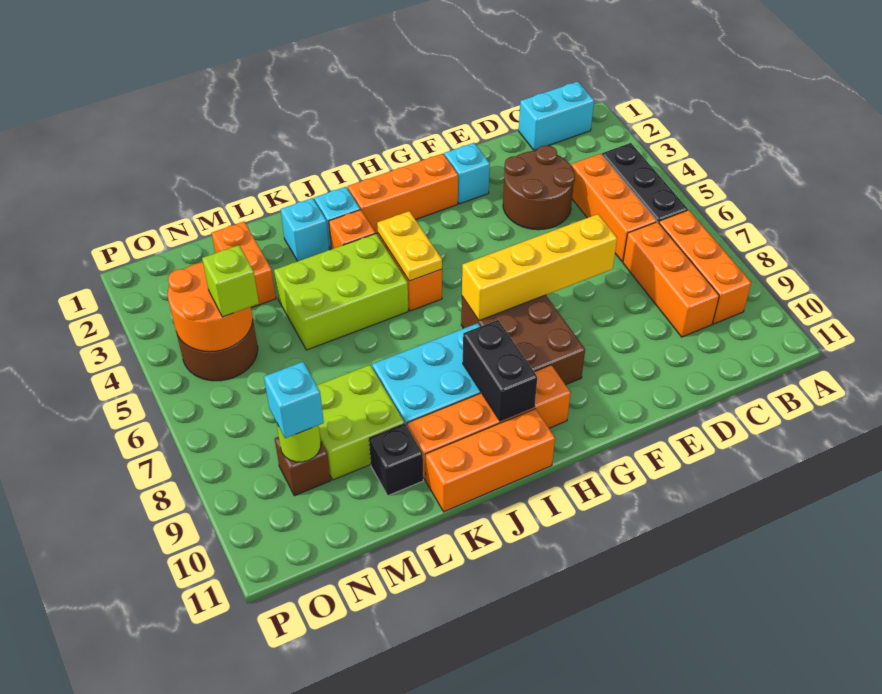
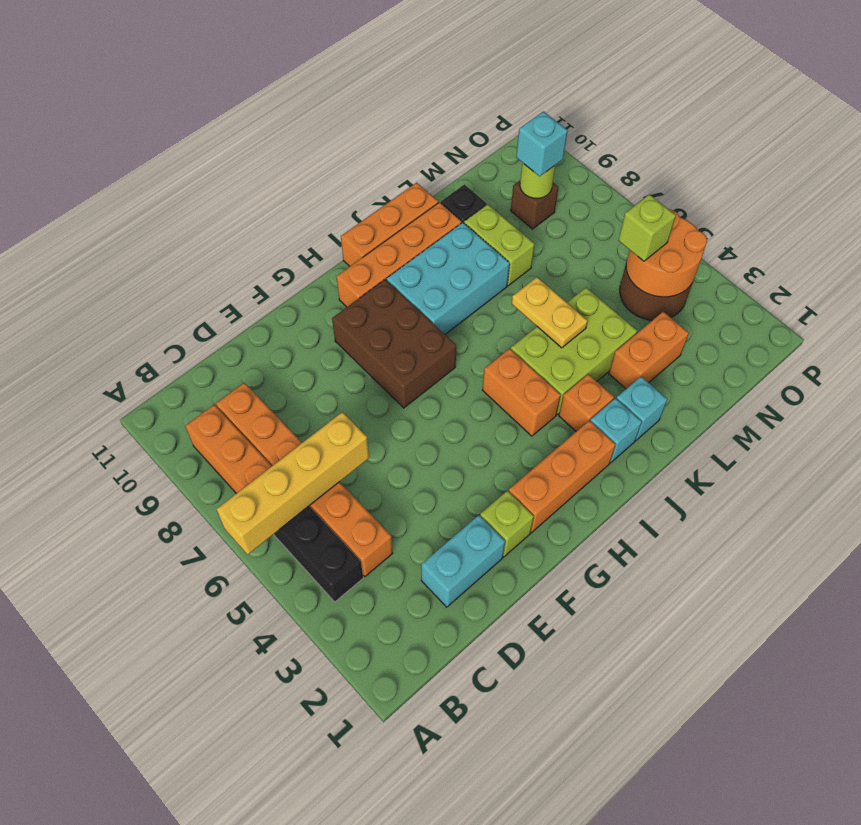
cyan 1x2 brick [519,82,594,150] -> cyan 1x2 brick moved to [421,515,505,607]
brown 2x2 round brick [503,145,575,230] -> none
yellow 1x4 brick [462,214,617,321] -> yellow 1x4 brick moved to [217,412,369,554]
cyan 1x1 brick [444,143,490,204] -> lime 1x1 brick [480,490,534,557]
yellow 1x2 plate [377,211,442,281] -> yellow 1x2 plate moved to [512,277,588,348]
black 1x2 brick [463,320,537,421] -> none
lime 2x2 brick [317,365,404,480] -> lime 1x2 brick [464,204,535,286]
orange 1x2 brick [212,222,276,308] -> orange 1x2 brick turned to [609,312,689,389]

